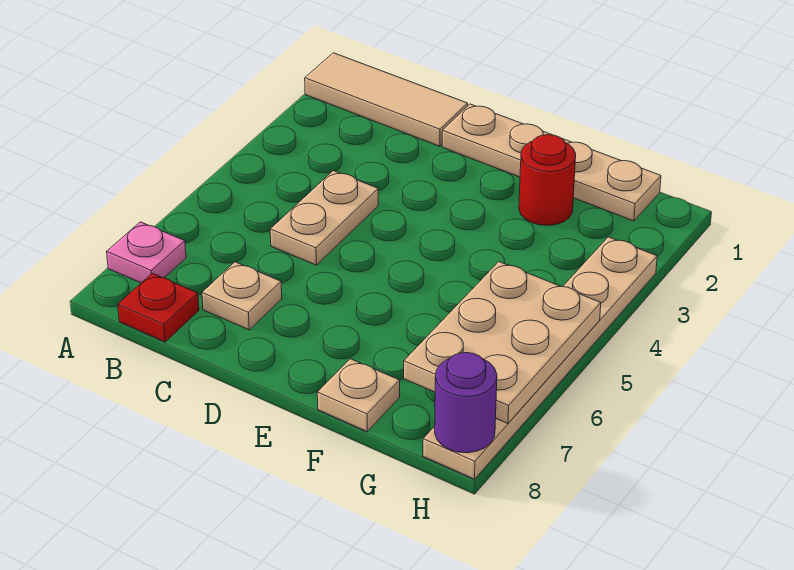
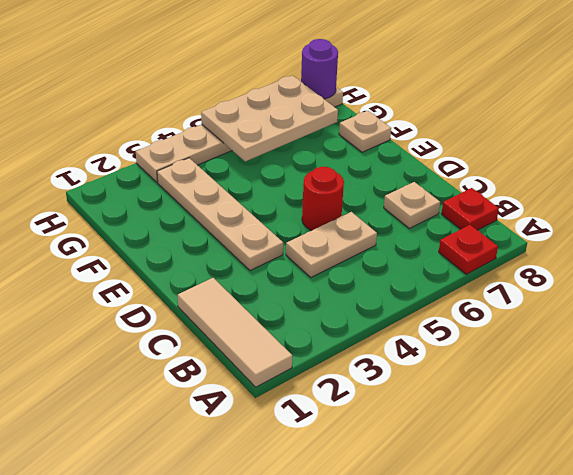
pink 1x1 plate [107,222,186,283] -> red 1x1 plate [439,225,498,274]
tan 1x4 plate [442,104,661,221] -> tan 1x4 plate moved to [157,158,283,271]
red 1x1 round brick [519,135,576,225] -> red 1x1 round brick moved to [302,167,344,231]

